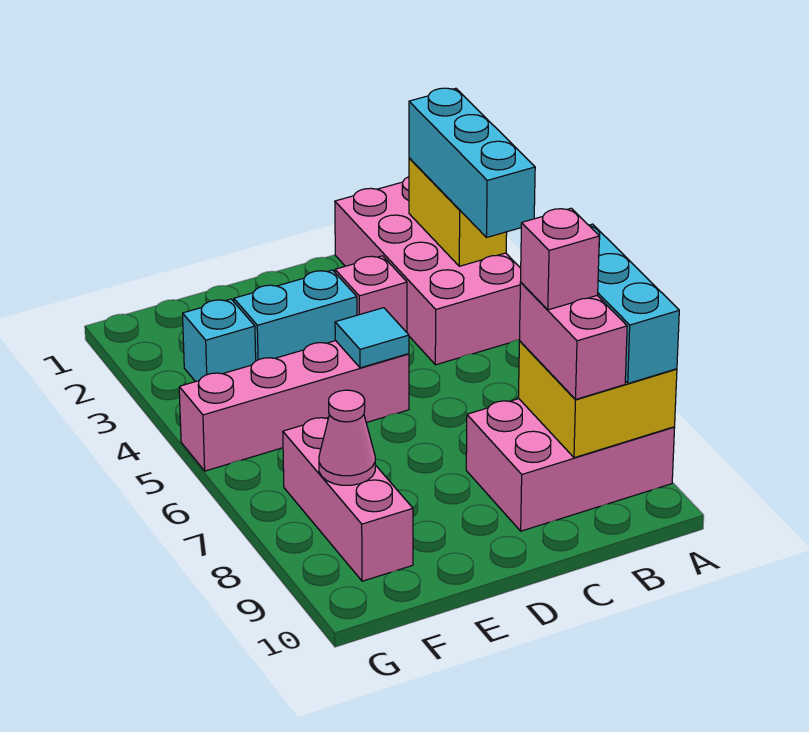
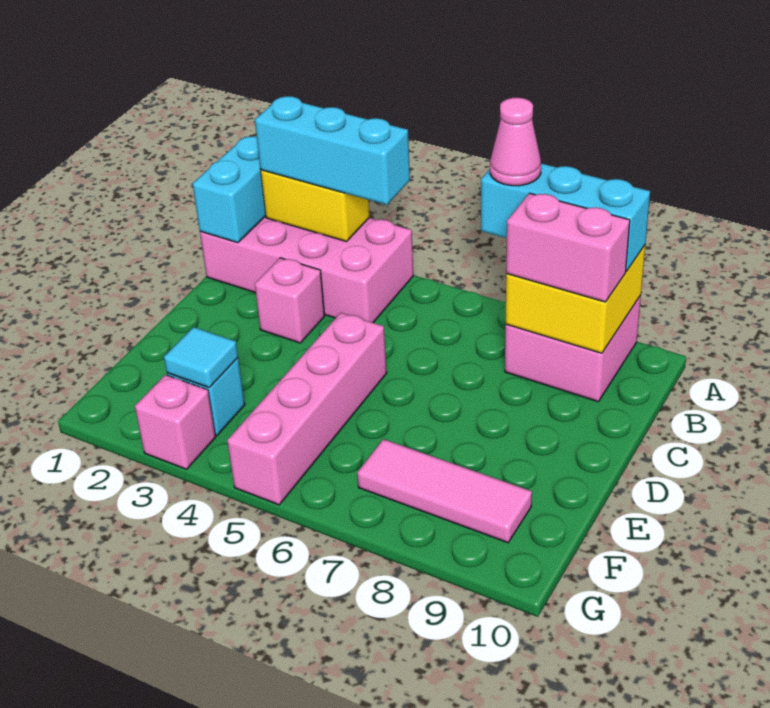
pink 2x3 brick [466,399,675,531] -> pink 2x2 brick [505,295,641,402]
pink 1x1 brick [521,208,599,310] -> pink 1x1 brick moved to [135,375,216,469]
cyan 1x2 brick [234,270,357,361] -> cyan 1x2 brick moved to [193,136,266,243]
cyan 1x1 tile [335,308,409,368] -> cyan 1x1 tile moved to [164,327,238,387]
pink 1x3 brick [283,418,413,581] -> pink 1x3 tile [357,439,532,543]
pink 1x1 cone [319,390,375,485] -> pink 1x1 cone moved to [490,98,541,186]

